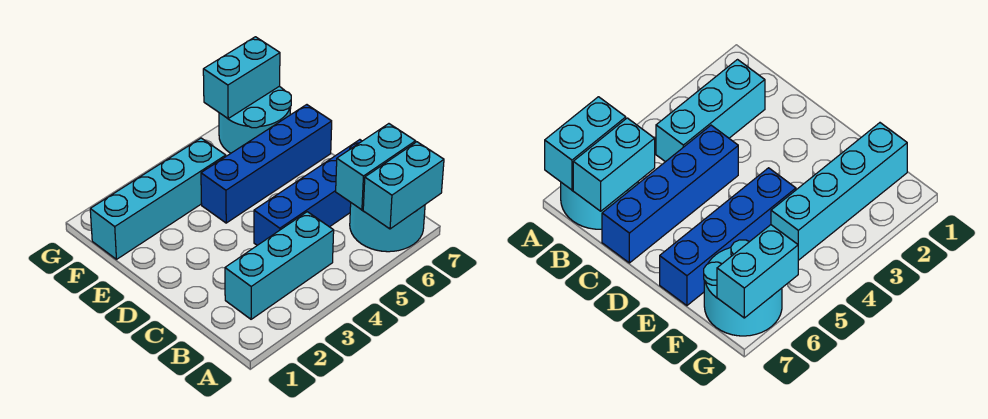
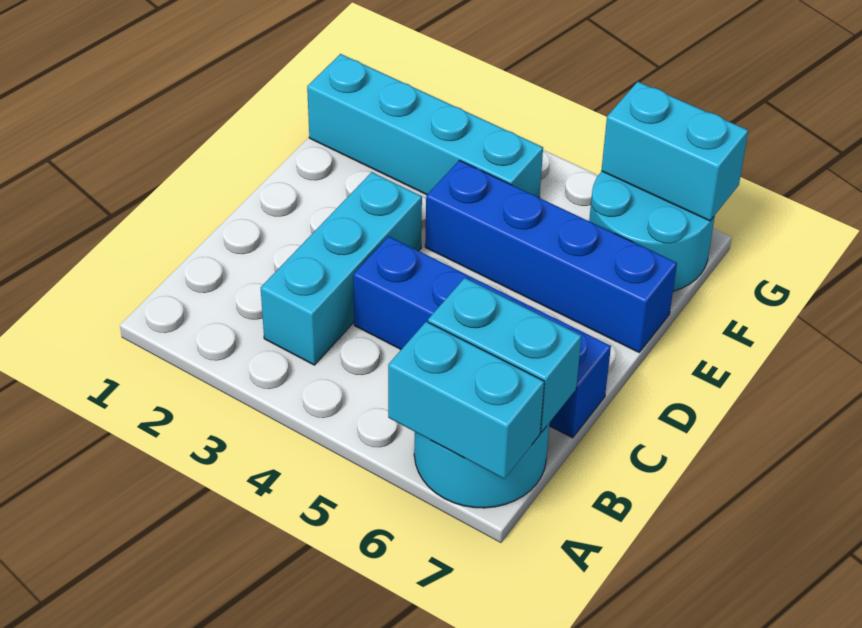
cyan 1x3 brick [225,212,334,319] -> cyan 1x3 brick turned to [261,172,422,365]

